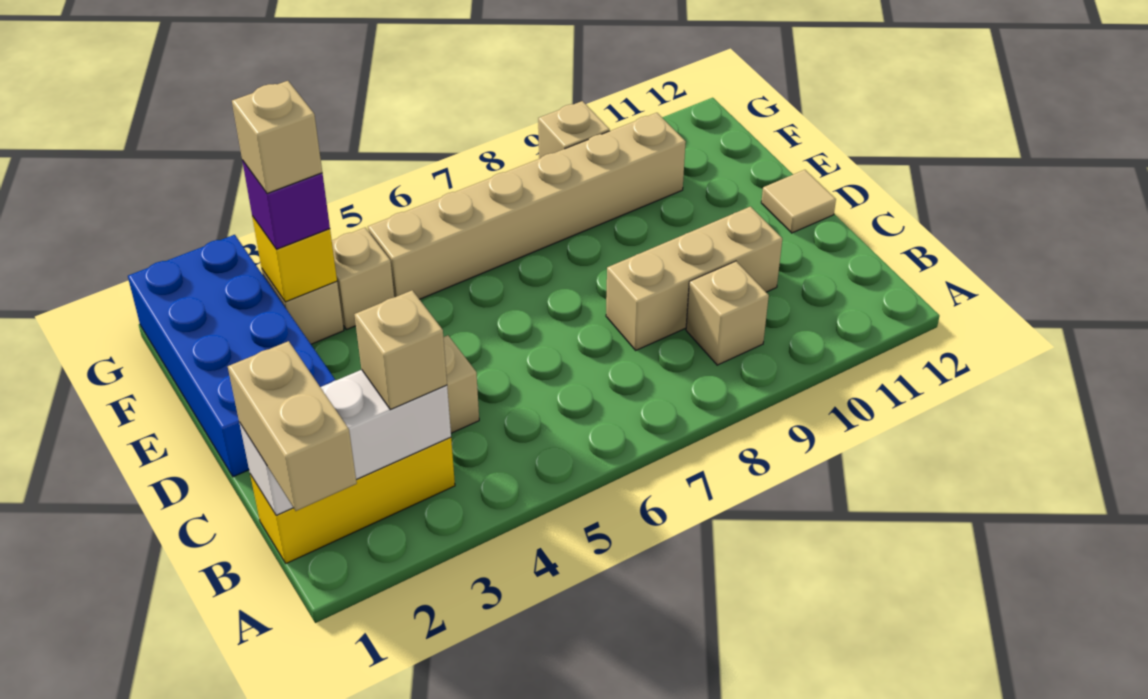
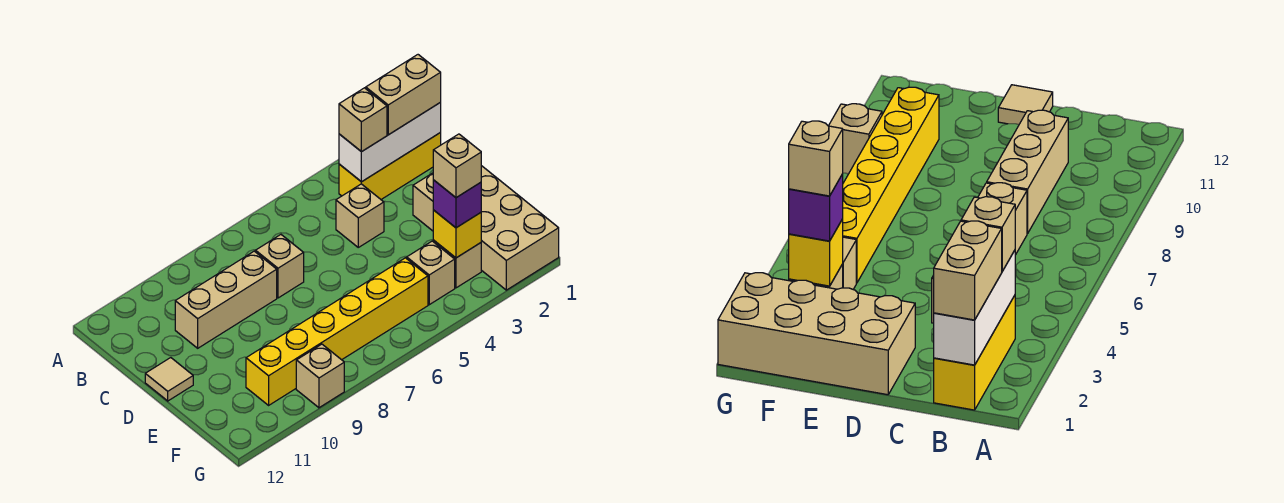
tan 1x2 brick [228,341,357,511] -> tan 1x2 brick turned to [366,55,441,135]
tan 1x1 brick [686,261,769,365] -> tan 1x1 brick moved to [256,235,304,298]
blue 2x4 brick [128,235,335,477] -> tan 2x4 brick [413,166,559,290]
tan 1x6 brick [368,113,686,299] -> yellow 1x6 brick [246,258,428,405]

